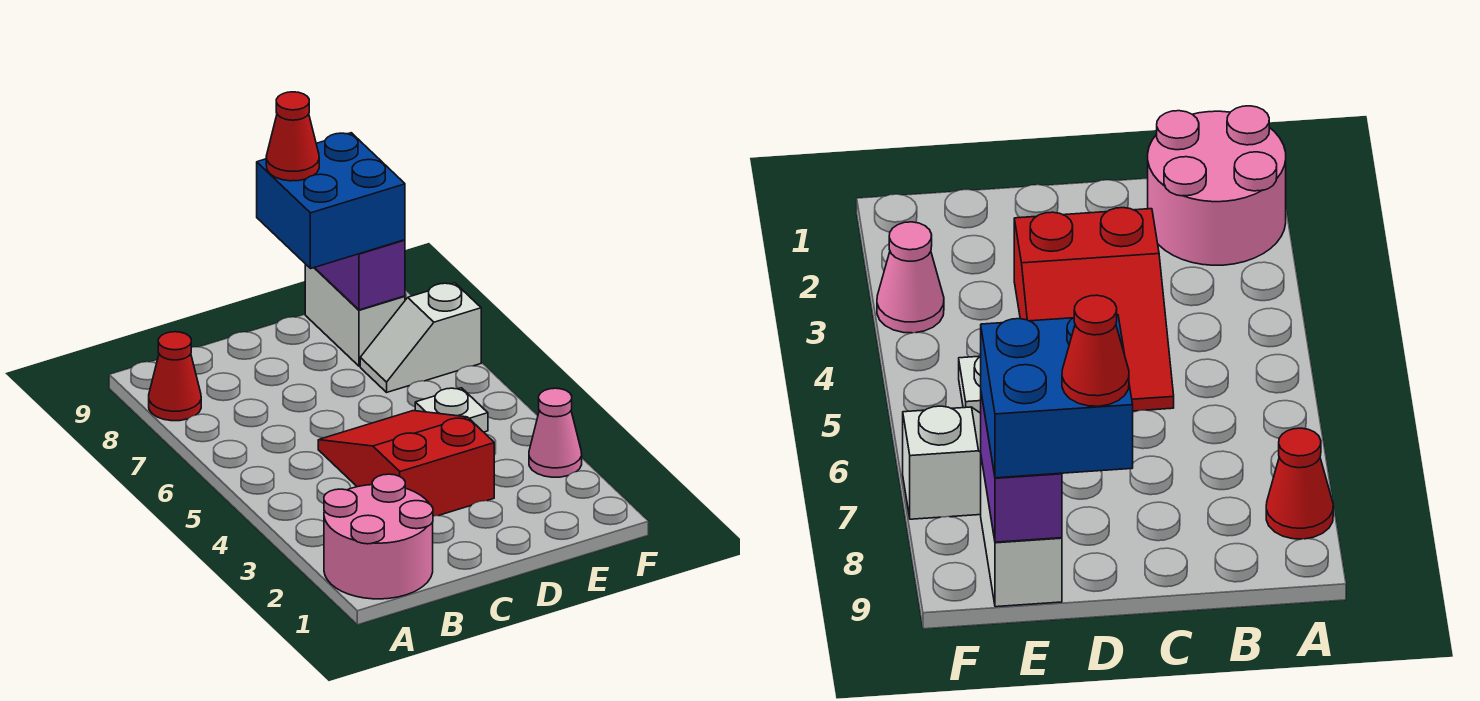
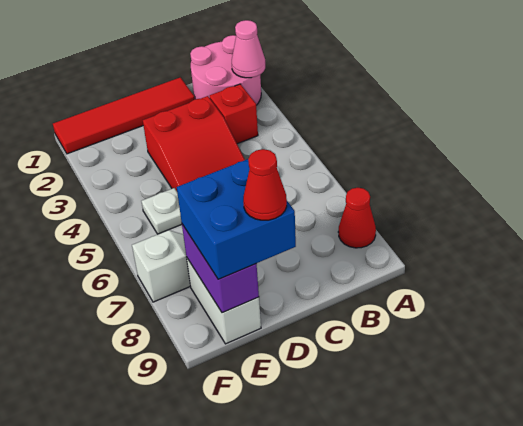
none -> red 1x1 brick [210,84,258,144]
none -> red 1x4 tile [53,77,195,154]
pink 1x1 cone [529,388,582,477] -> pink 1x1 cone moved to [232,20,265,78]

